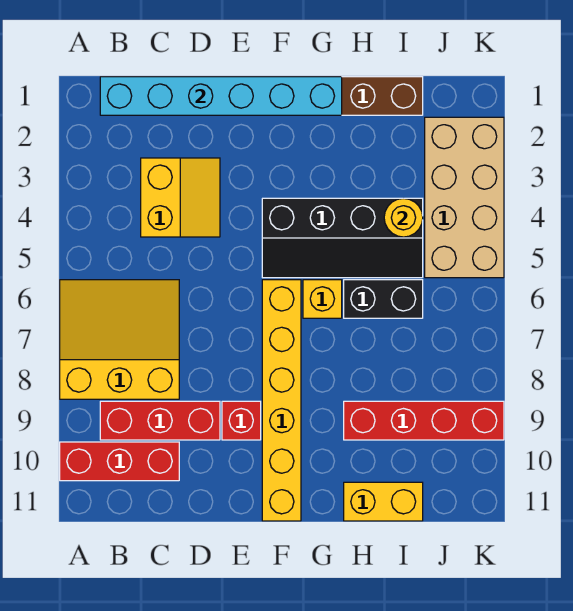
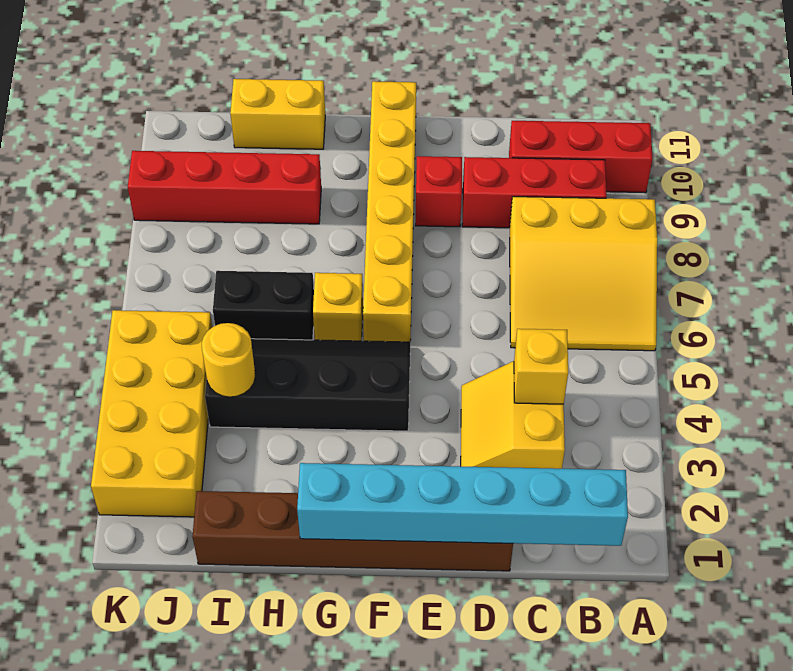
none -> yellow 1x1 brick [514,329,568,404]
tan 2x4 brick [425,117,504,278] -> yellow 2x4 brick [91,310,212,517]

